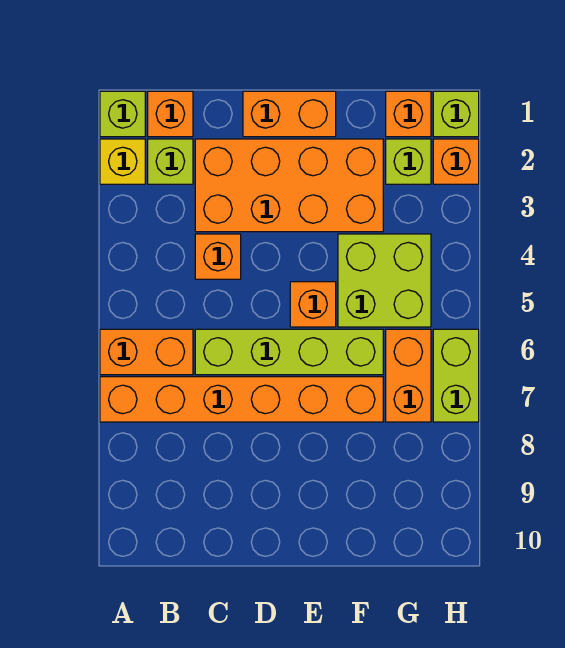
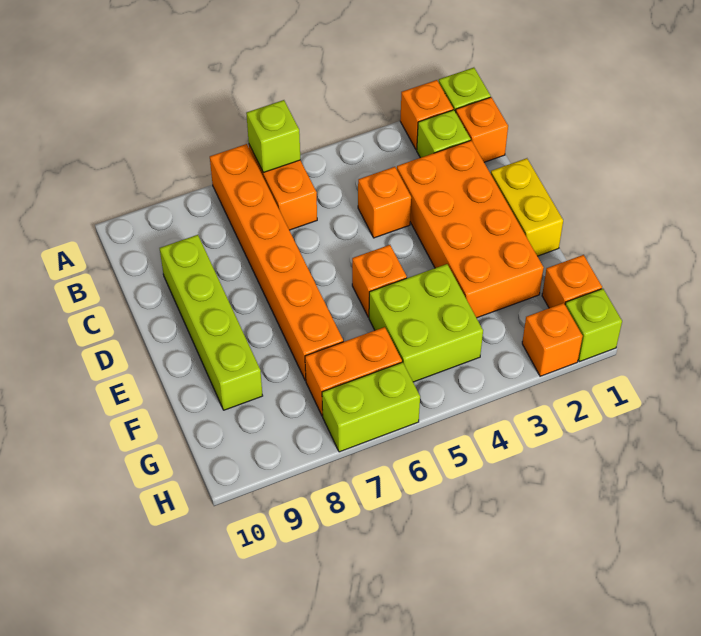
yellow 1x1 brick [100,139,145,184] -> orange 1x1 brick [400,80,453,150]
lime 1x4 brick [195,329,383,375] -> lime 1x4 brick moved to [160,235,263,410]
orange 1x2 brick [243,91,336,137] -> yellow 1x2 brick [491,158,563,256]
lime 1x1 brick [386,139,431,184] -> lime 1x1 brick moved to [246,100,300,173]

